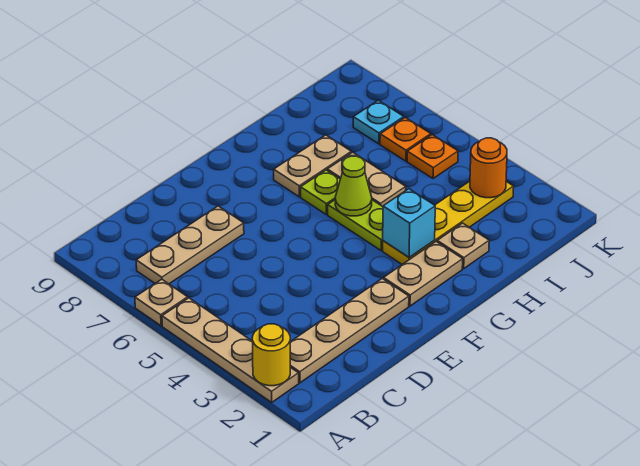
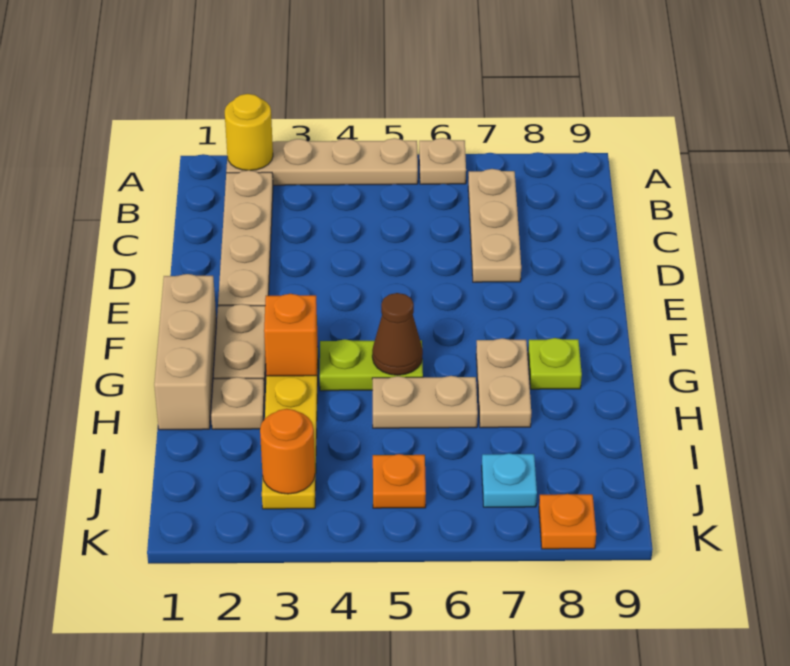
none -> tan 1x3 brick [154,274,216,430]
cyan 1x1 brick [383,189,435,257] -> orange 1x1 brick [264,294,318,376]
lime 1x1 cone [335,156,372,216] -> brown 1x1 cone [372,293,423,375]
lime 1x1 plate [301,170,340,215] -> lime 1x1 plate moved to [528,338,582,389]
orange 1x1 plate [380,117,431,161] -> orange 1x1 plate moved to [539,494,596,549]

